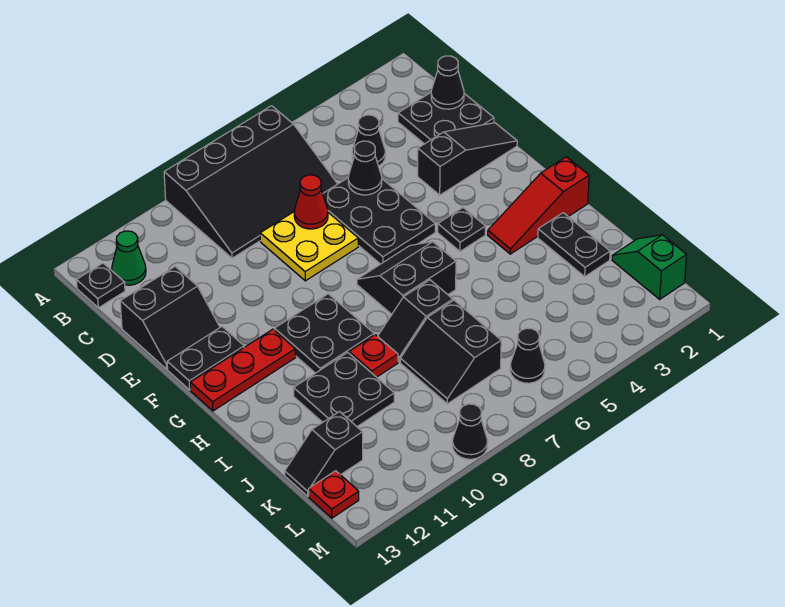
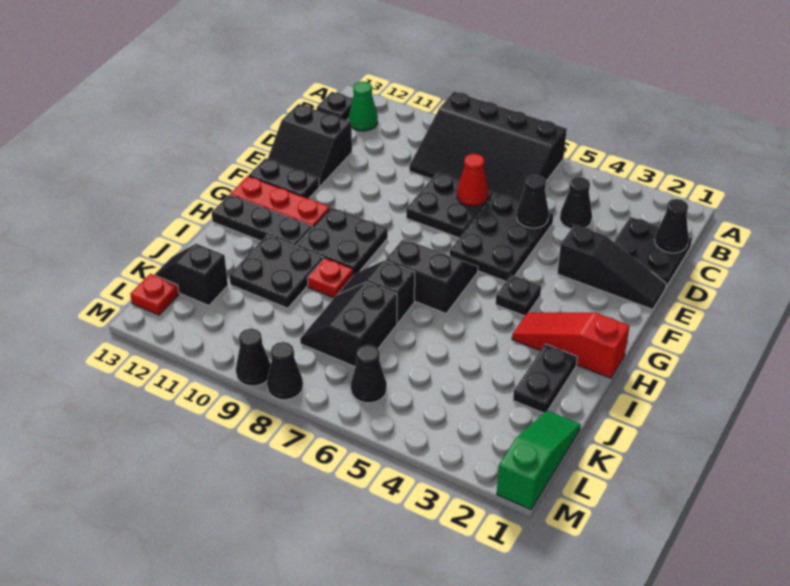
yellow 2x2 plate [260,212,358,281] -> black 2x2 plate [406,173,494,238]
none -> black 1x3 plate [211,195,312,246]
green 1x2 slope [612,235,686,299] -> green 1x3 slope [497,410,581,510]
none -> black 1x1 cone [267,342,303,400]

